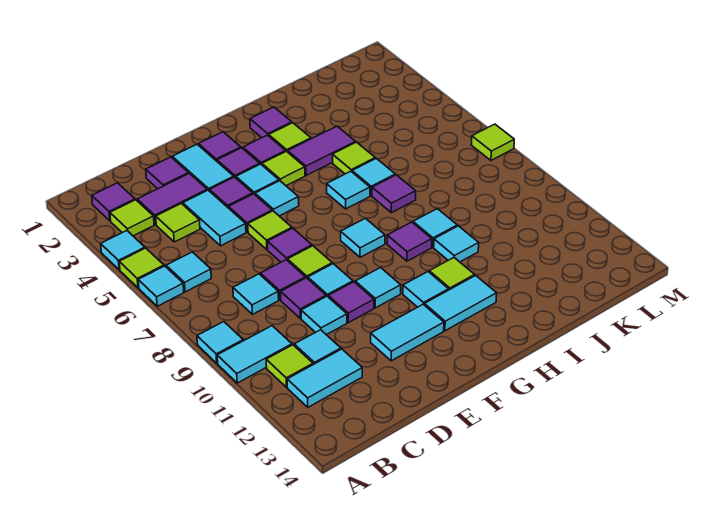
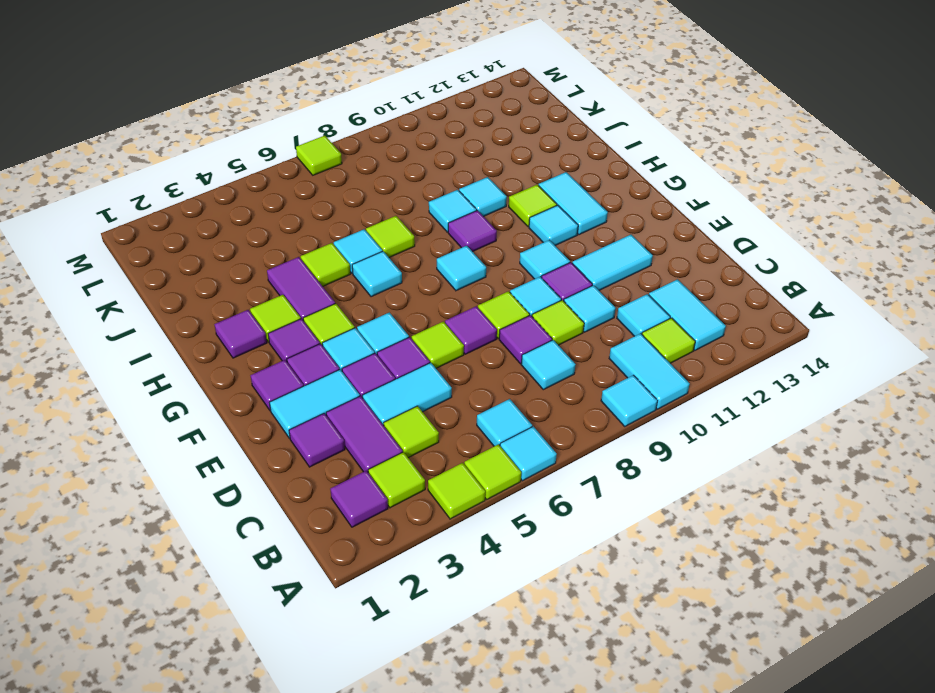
cyan 1x1 tile [101,231,145,270] -> lime 1x1 tile [428,463,485,519]
purple 1x1 tile [281,278,326,318] -> lime 1x1 tile [532,300,584,345]
cyan 1x2 tile [371,304,444,361] -> cyan 1x2 tile turned to [572,235,653,290]
purple 1x1 tile [372,175,416,213] -> lime 1x1 tile [366,216,415,257]

